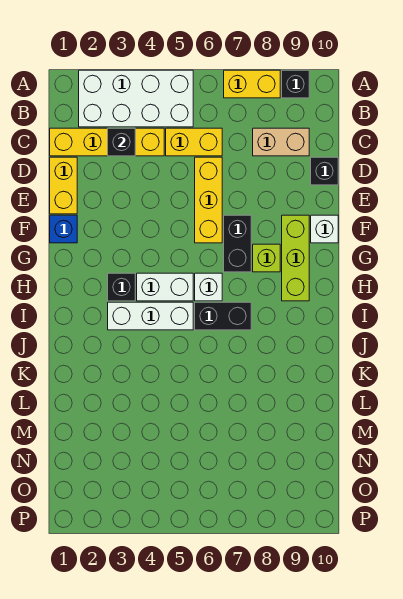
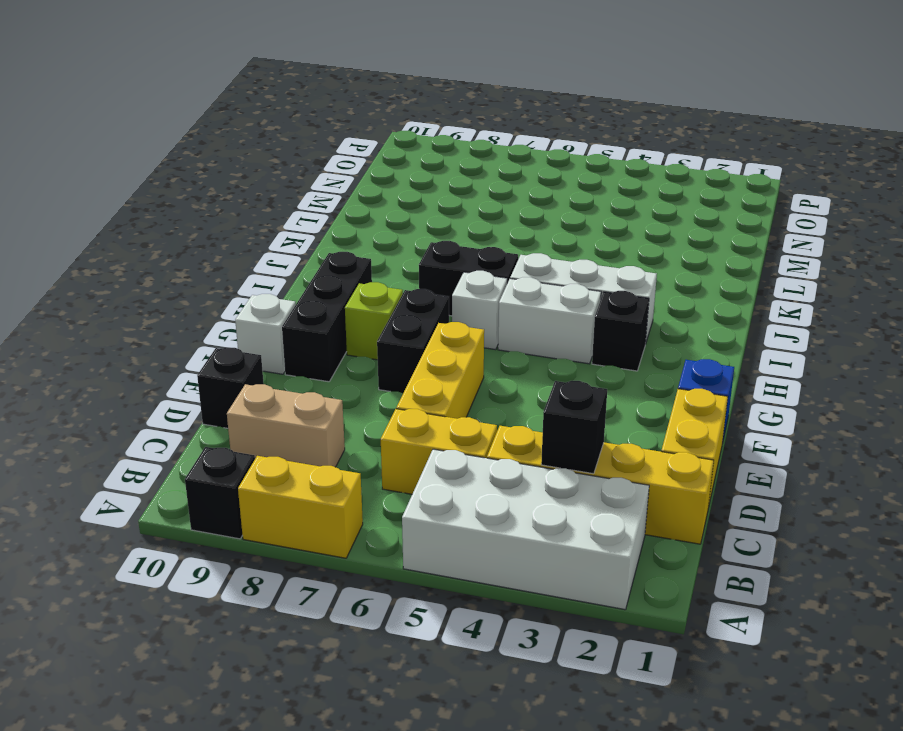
lime 1x3 brick [282,215,309,301] -> black 1x3 brick [282,252,372,382]

